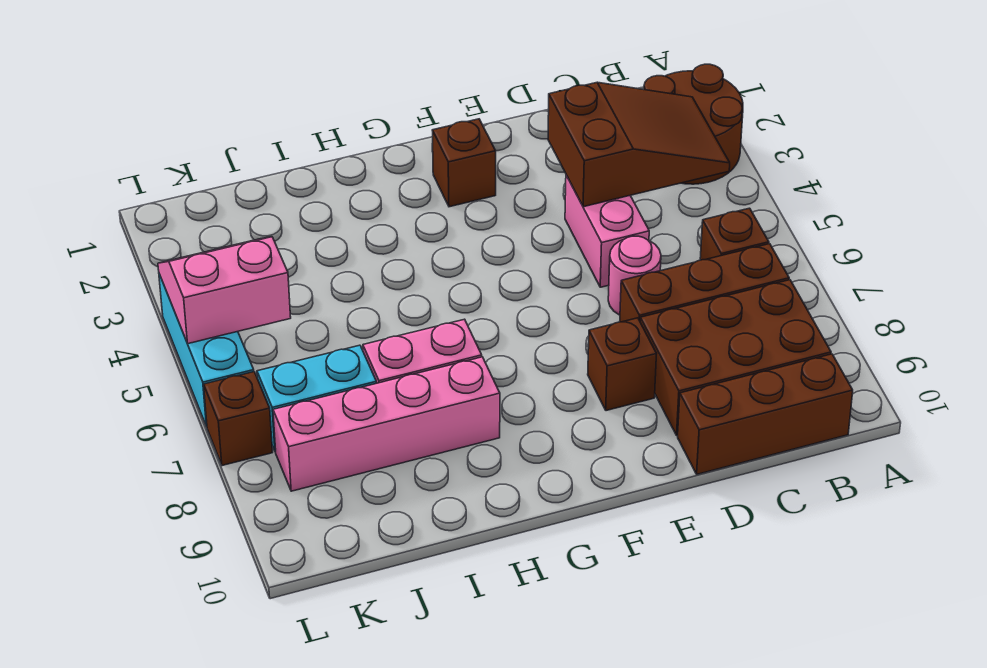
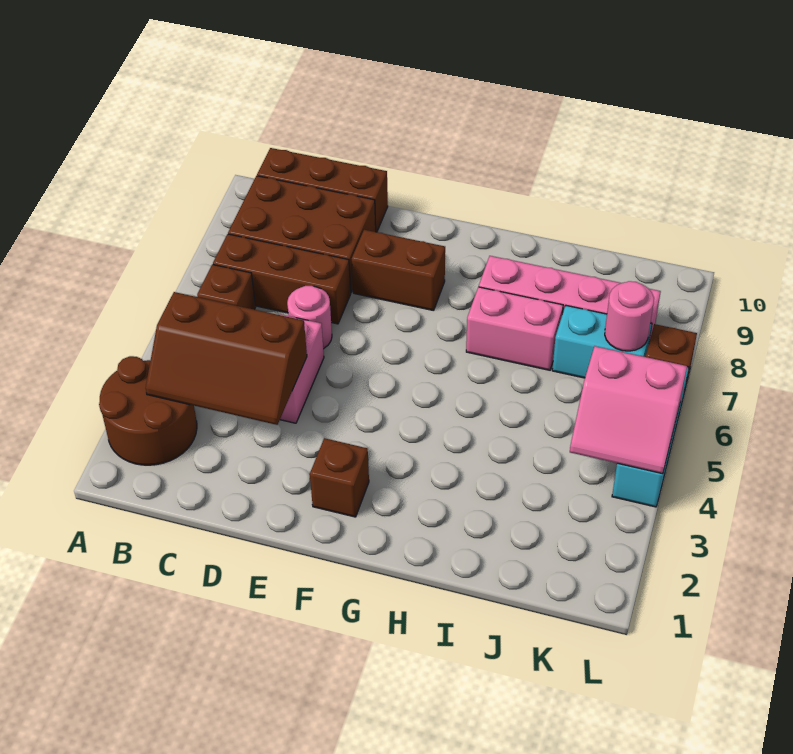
brown 2x3 slope [548,82,730,207] -> brown 2x3 slope turned to [146,292,307,425]
brown 1x1 brick [588,318,656,411] -> brown 1x2 brick [352,230,445,311]
none -> pink 1x1 round brick [605,281,654,351]

